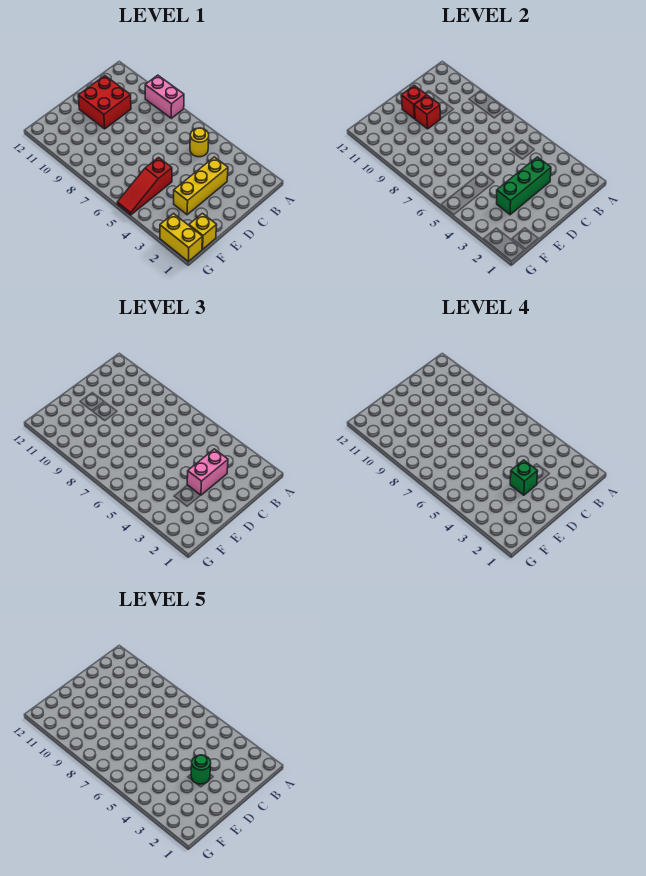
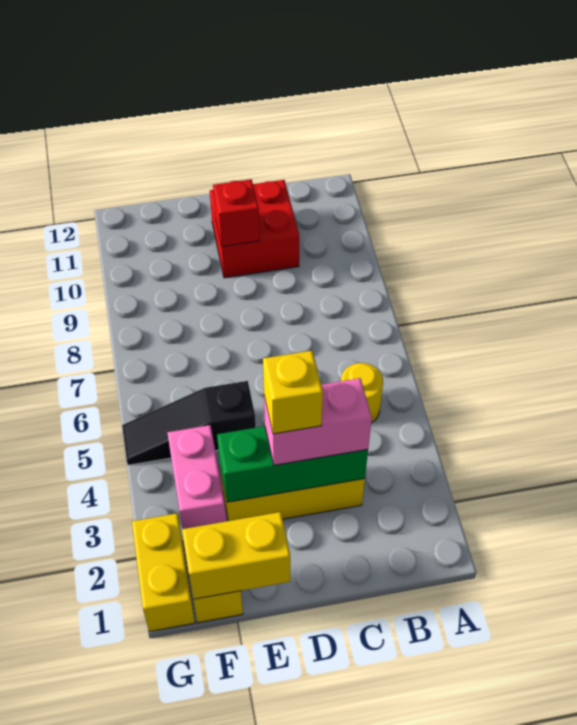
pink 1x2 brick [145,75,184,118] -> pink 1x2 brick moved to [167,425,227,529]
green 1x1 brick [510,460,538,495] -> yellow 1x1 brick [263,351,323,434]
green 1x1 round brick [191,755,211,784] -> none
red 1x1 brick [401,85,427,119] -> none
none -> yellow 1x2 brick [182,512,290,599]
red 1x3 slope [117,158,172,215] -> black 1x3 slope [122,381,256,465]

